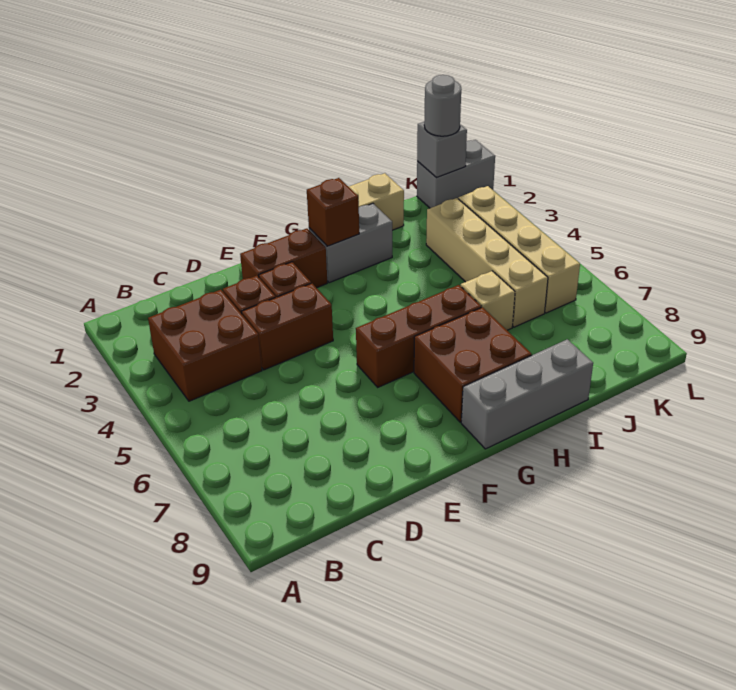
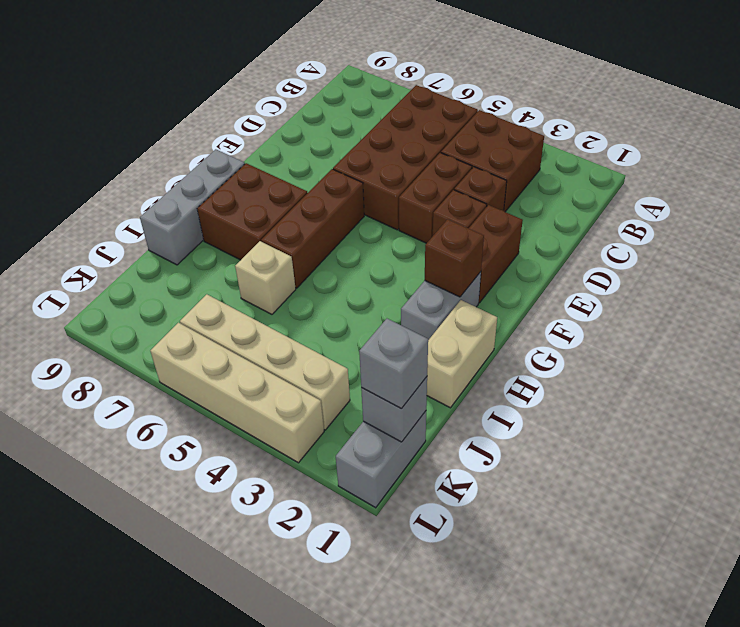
none -> brown 2x4 brick [333,85,478,230]
tan 1x4 brick [426,198,548,327] -> tan 1x4 brick moved to [150,323,324,463]
grey 1x1 round brick [424,75,461,136] -> grey 1x1 brick [359,319,428,409]

